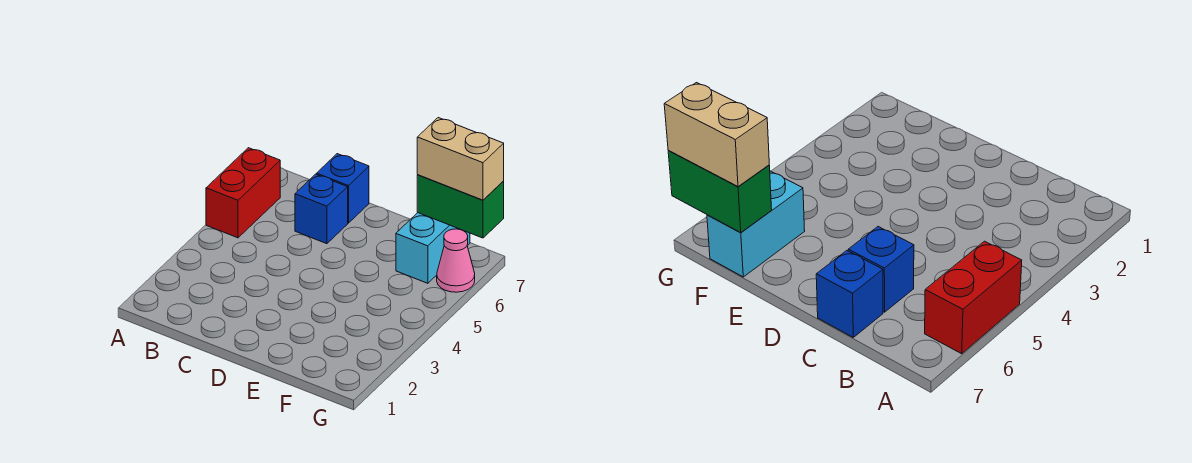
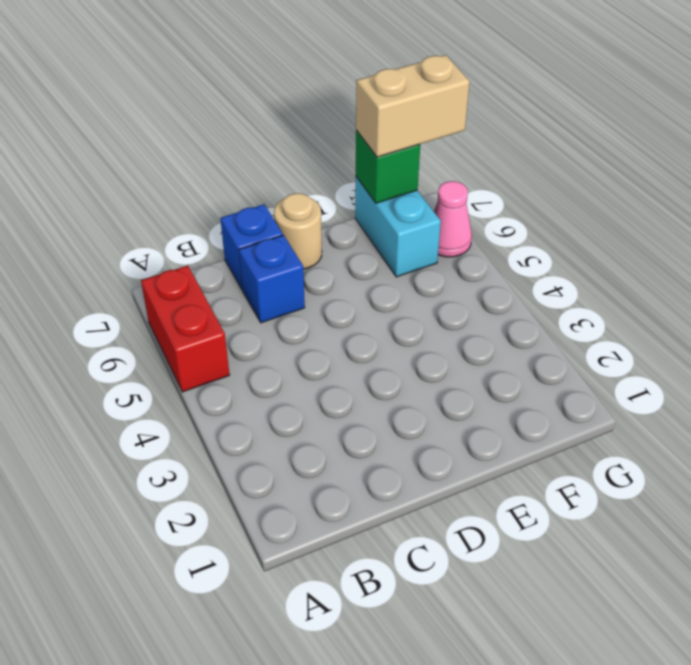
none -> tan 1x1 round brick [274,193,322,269]
green 1x2 brick [417,175,504,238] -> green 1x1 brick [356,130,420,203]

